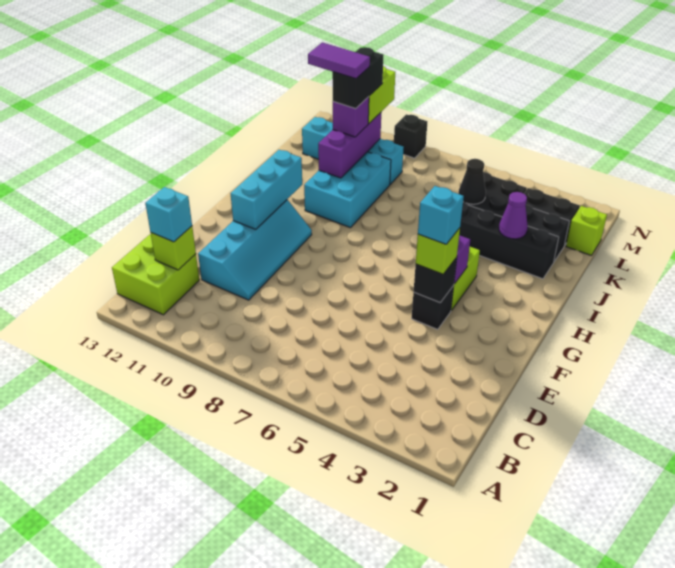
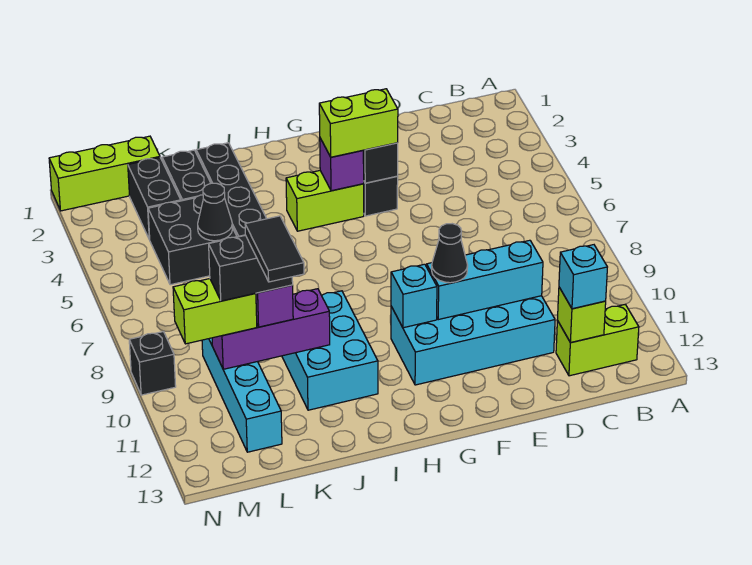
lime 2x2 brick [112,235,199,315] -> lime 1x2 brick [556,304,639,376]
cyan 2x4 slope [198,200,312,300] -> cyan 2x4 brick [391,296,555,385]
lime 1x1 brick [416,228,460,274] -> lime 1x2 brick [319,89,398,157]
cyan 1x1 brick [418,186,464,244] -> cyan 1x1 brick moved to [391,264,437,328]
none -> black 1x1 cone [432,224,468,283]
cyan 1x3 brick [230,150,302,229] -> cyan 1x3 brick moved to [427,240,543,320]
cyan 2x3 brick [304,152,391,228] -> cyan 2x3 brick turned to [282,291,378,410]
purple 1x1 cone [499,192,528,239] -> none
purple 1x2 tile [308,42,370,79] -> black 1x2 tile [245,216,304,282]
lime 1x1 brick [566,206,607,256] -> lime 1x3 brick [49,136,160,211]

